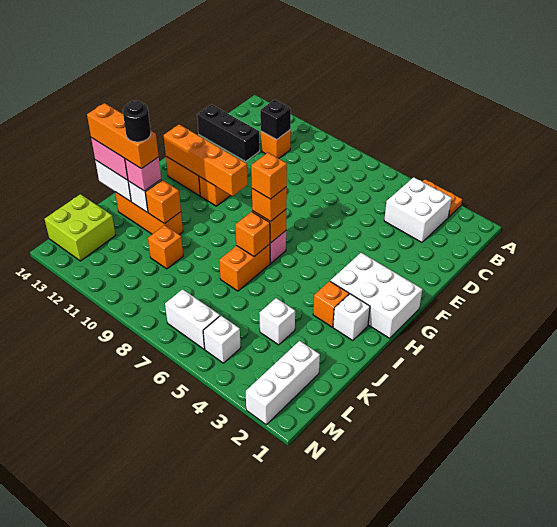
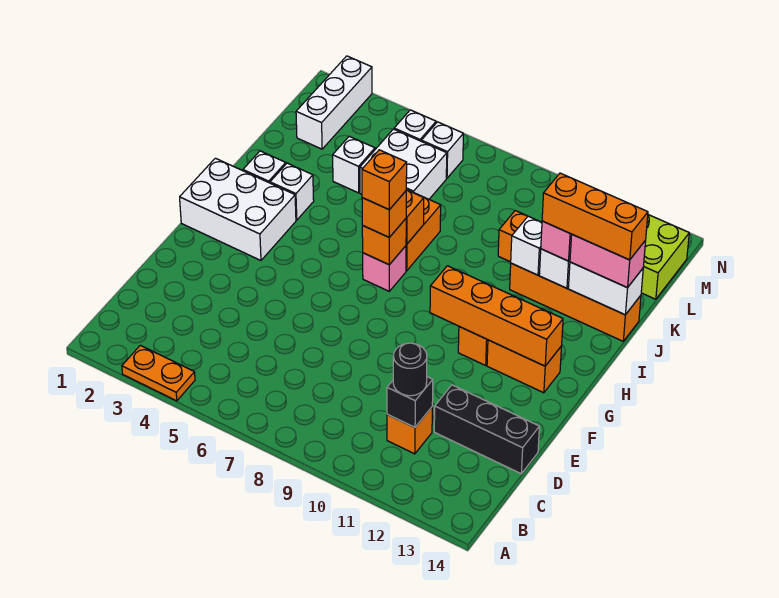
white 2x2 brick [384,177,452,242] -> white 2x2 brick moved to [360,129,447,199]
orange 1x1 brick [313,281,349,327] -> white 1x1 brick [270,163,314,220]
orange 1x3 brick [115,192,183,235] -> orange 1x4 brick [510,263,641,341]
orange 1x1 brick [145,180,181,224] -> white 1x1 brick [511,216,542,275]
black 1x1 round brick [123,101,151,142] -> black 1x1 round brick moved to [393,343,427,396]
white 1x2 brick [165,289,220,349] -> white 1x1 brick [421,122,463,178]

